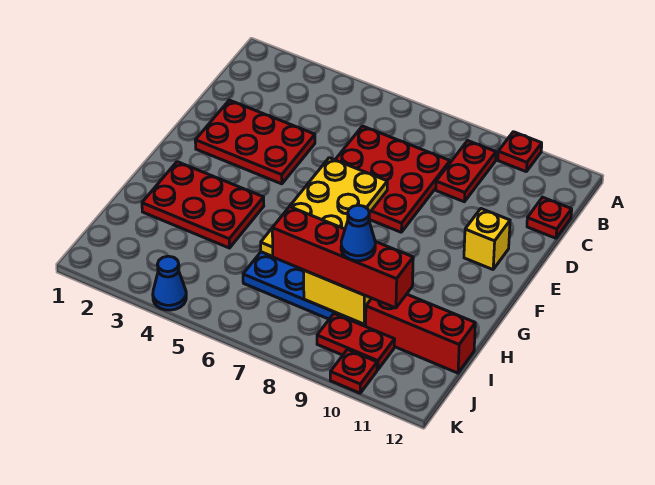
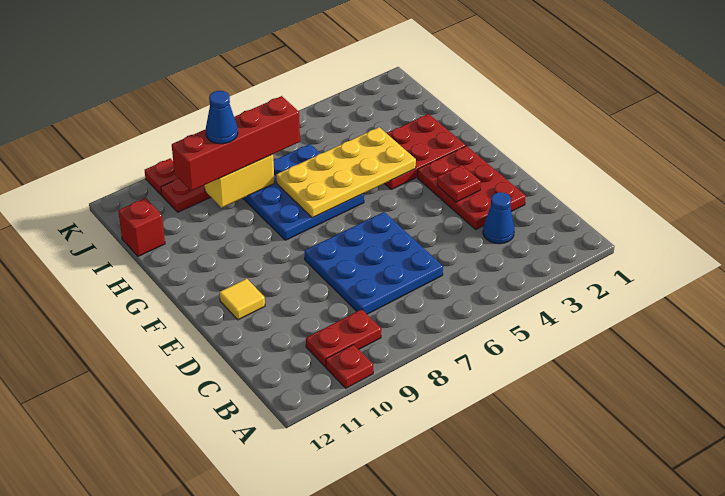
red 1x2 plate [436,141,496,202] -> red 1x2 plate turned to [306,309,381,367]
red 3x3 plate [335,126,450,232] -> blue 3x3 plate [304,212,443,314]
red 1x1 plate [527,197,572,238] -> red 1x1 plate moved to [437,165,481,202]
red 2x3 plate [195,100,315,184] -> red 2x3 plate turned to [418,146,526,229]
yellow 2x4 plate [261,158,387,256] -> yellow 2x4 plate turned to [276,127,416,218]
yellow 1x1 brick [464,209,510,269] -> yellow 1x1 tile [219,279,265,320]
red 1x3 brick [366,294,475,373] -> red 1x1 brick [118,198,165,256]
blue 1x1 cone [153,256,186,310] -> blue 1x1 cone moved to [483,192,514,244]

